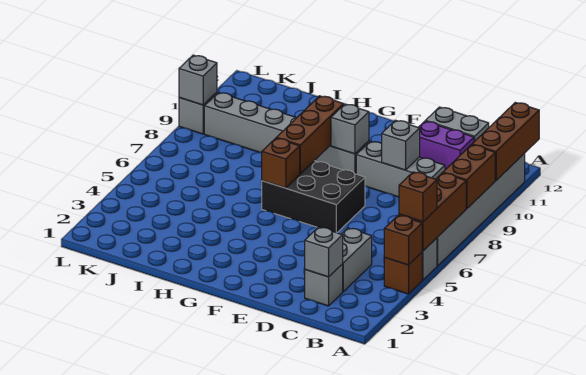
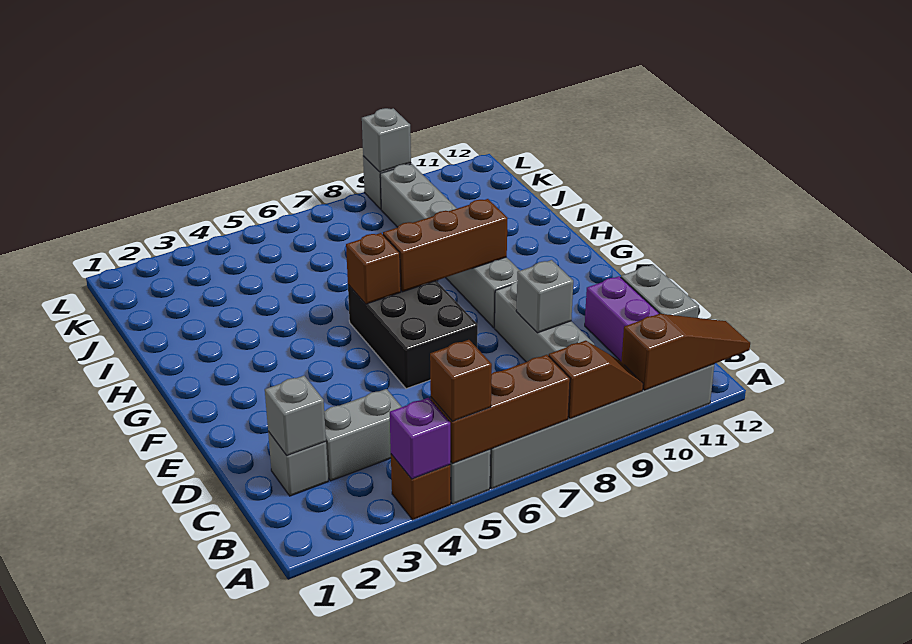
brown 1x1 brick [384,215,422,265] -> purple 1x1 brick [390,398,450,479]
brown 1x2 brick [443,145,495,209] -> brown 1x2 slope [549,341,643,419]
brown 1x3 brick [472,102,539,180] -> brown 1x3 slope [621,314,750,390]
grey 1x1 brick [331,104,369,154] -> none

